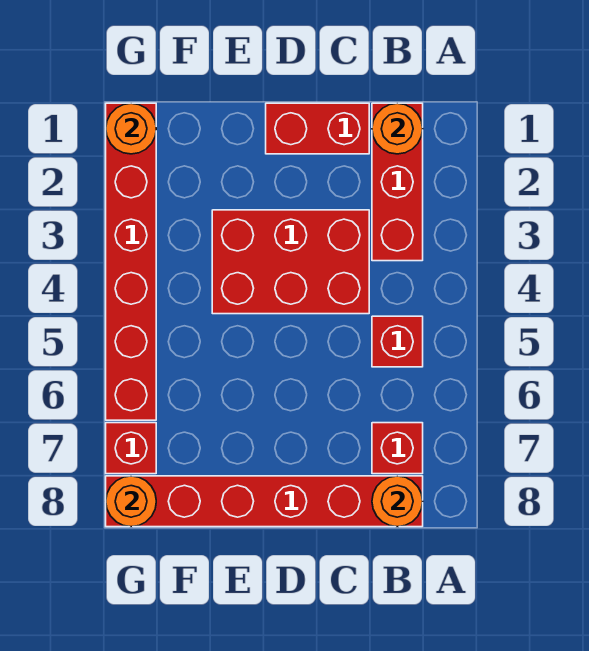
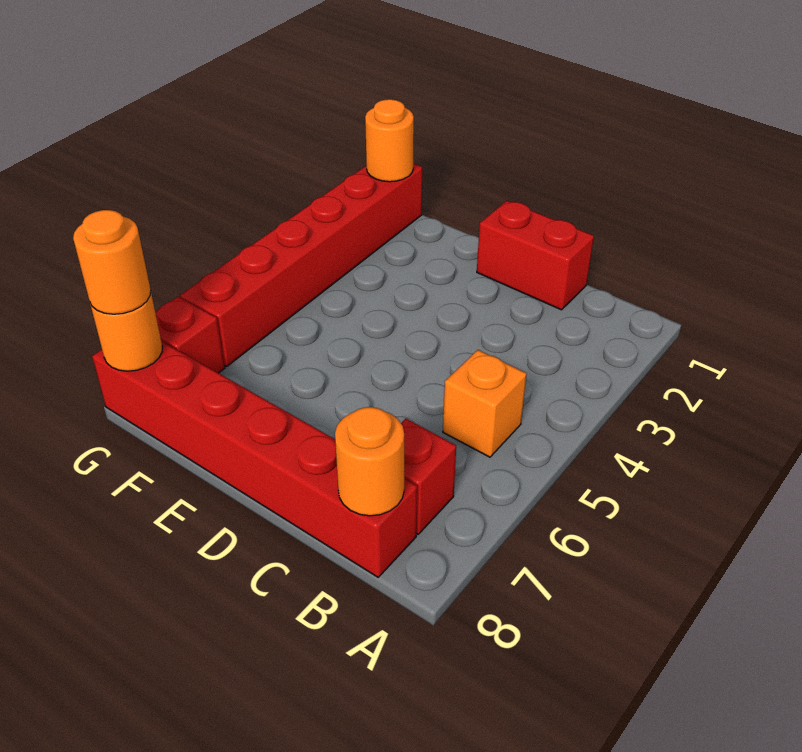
red 1x3 brick [372,103,423,261] -> none
orange 1x1 round brick [372,103,423,154] -> orange 1x1 round brick moved to [73,210,151,314]
red 1x1 brick [372,316,423,367] -> orange 1x1 brick [443,350,527,457]
red 2x3 brick [212,210,369,314] -> none

